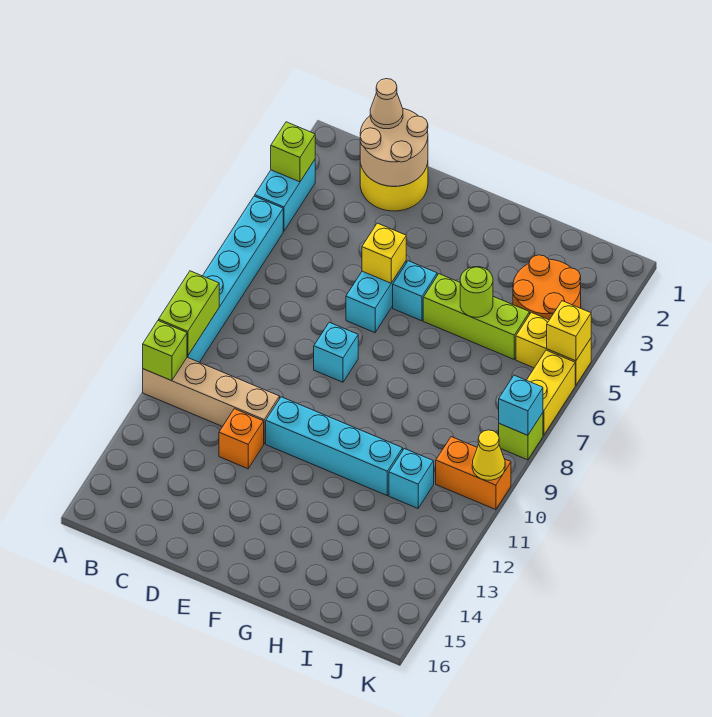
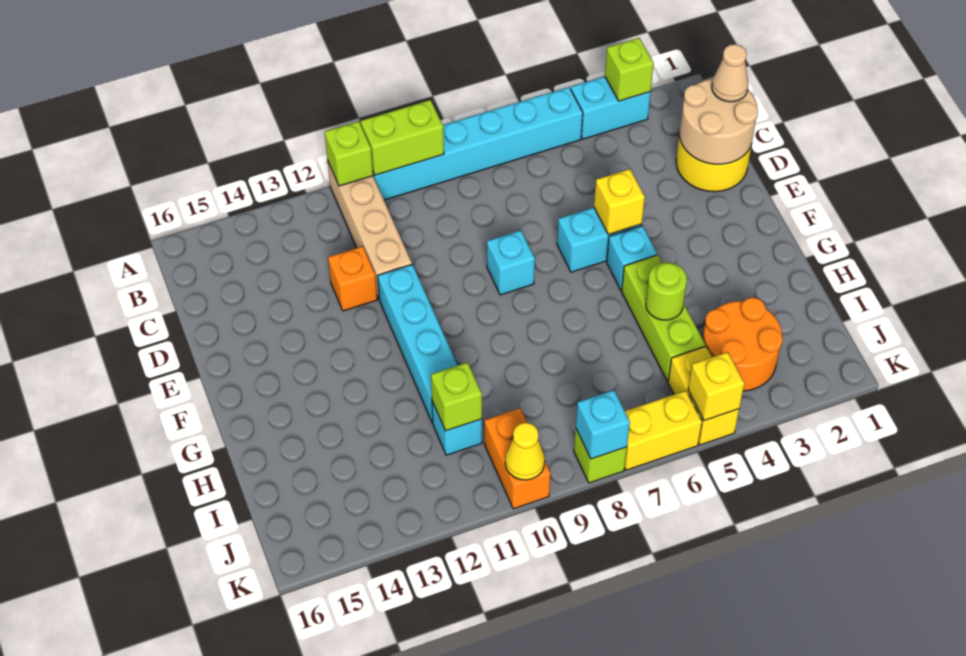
none -> lime 1x1 brick [431,362,482,431]

